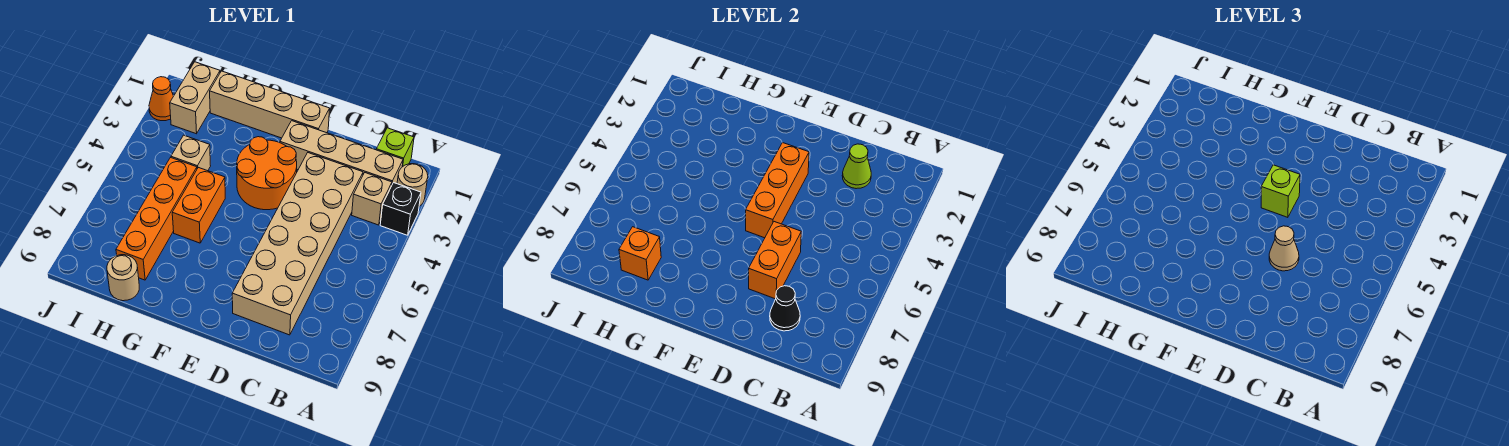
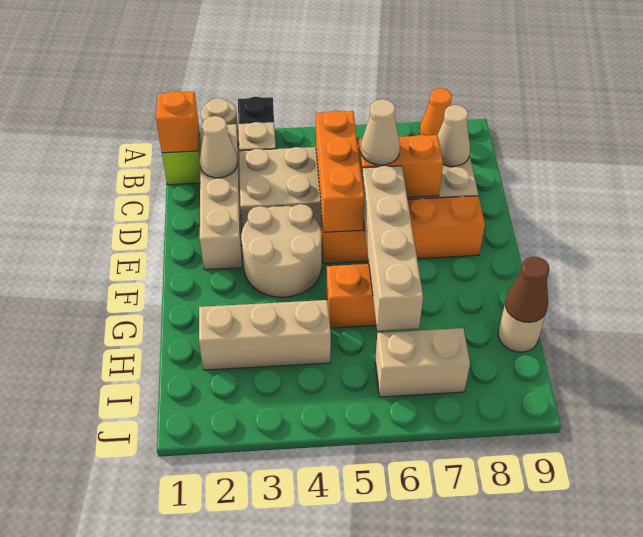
lime 1x1 cone [842,144,871,189] -> tan 1x1 cone [200,116,237,178]
black 1x1 cone [770,286,800,331] -> tan 1x1 cone [438,105,470,166]
tan 1x4 brick [210,71,330,138] -> tan 1x4 brick moved to [362,166,423,331]
orange 2x2 round brick [237,137,297,210] -> tan 2x2 round brick [241,204,322,297]
orange 1x3 brick [746,143,809,238] -> orange 1x3 brick turned to [316,110,364,232]
lime 1x1 brick [1261,165,1300,217] -> none
tan 1x1 brick [171,135,210,171] -> tan 1x3 brick [199,300,331,370]
orange 1x4 brick [116,158,197,280] -> orange 1x4 brick moved to [321,196,485,263]
orange 1x1 brick [619,227,661,280] -> orange 1x1 brick moved to [156,91,199,153]
none -> brown 1x1 cone [505,257,549,322]
tan 1x2 brick [170,62,220,134] -> tan 1x2 brick moved to [375,328,470,397]
orange 1x1 cone [149,77,173,121] -> orange 1x1 cone moved to [420,88,452,135]

